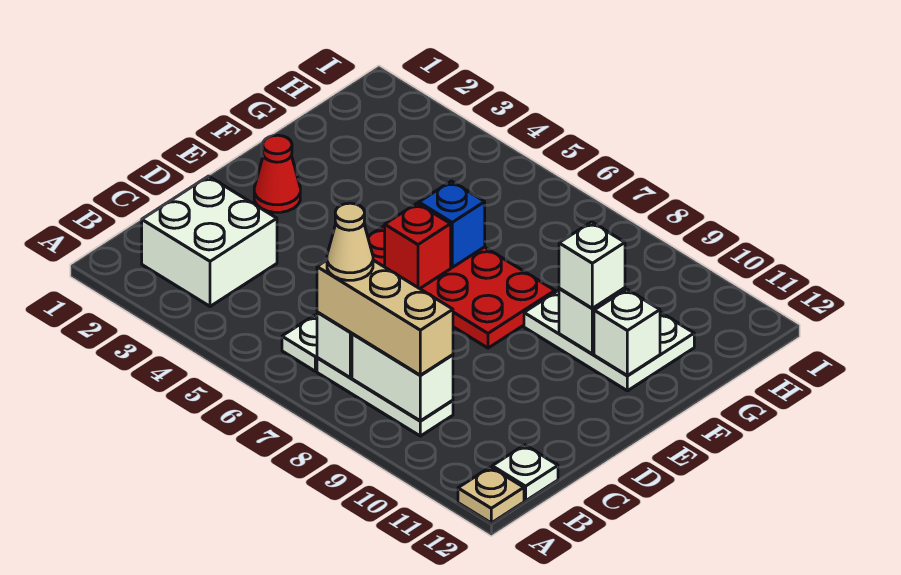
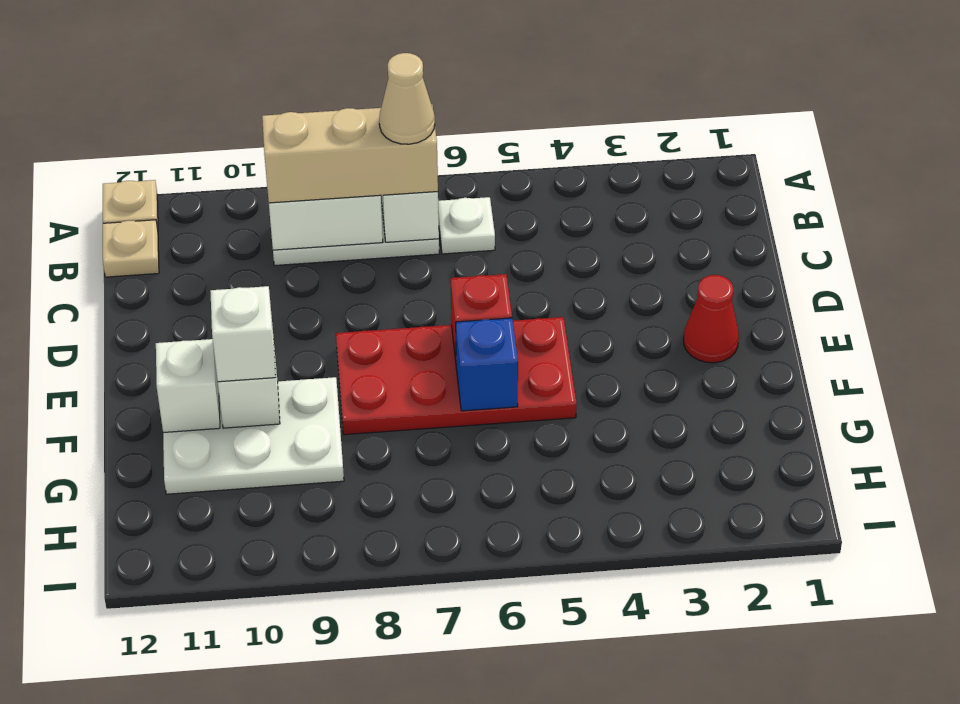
white 2x2 brick [142,176,277,306] -> none
white 1x1 plate [492,445,558,501] -> tan 1x1 plate [103,220,159,277]

